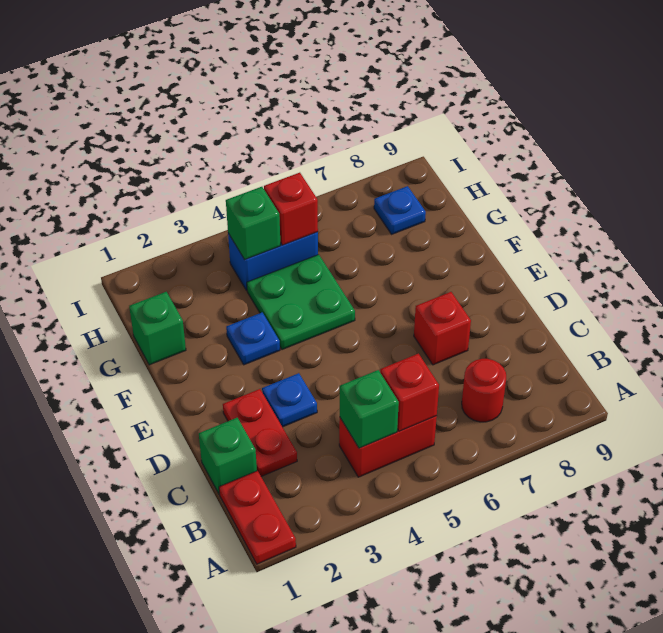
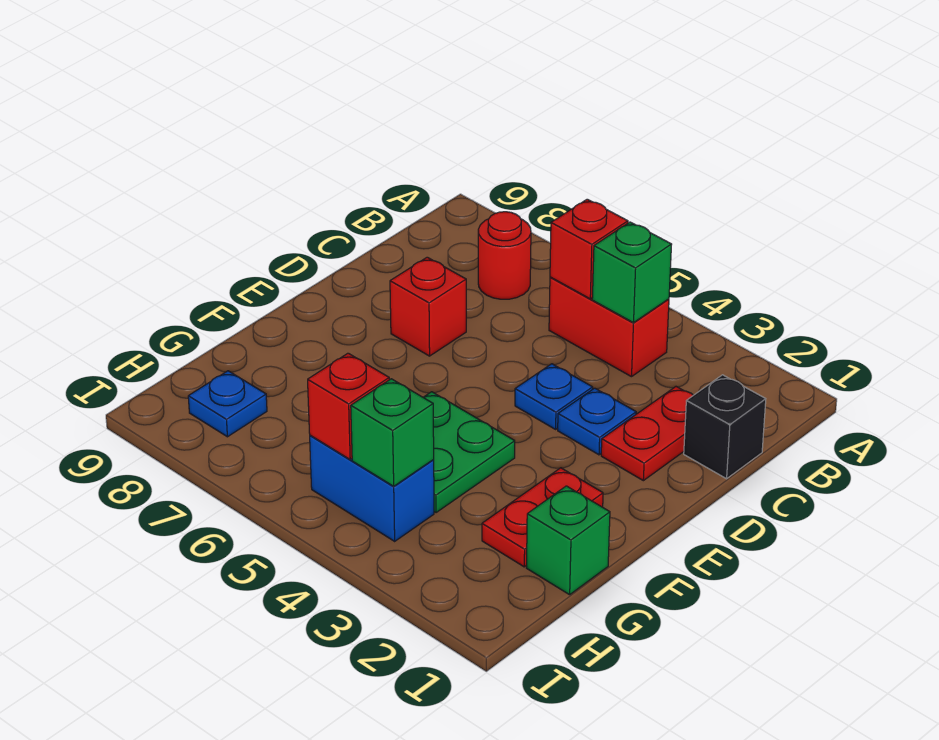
red 1x2 plate [219,471,296,564] -> red 1x2 plate moved to [482,468,603,567]
green 1x1 brick [198,418,257,494] -> black 1x1 brick [684,375,766,479]
blue 1x1 plate [226,312,280,365] -> blue 1x1 plate moved to [515,364,593,429]

